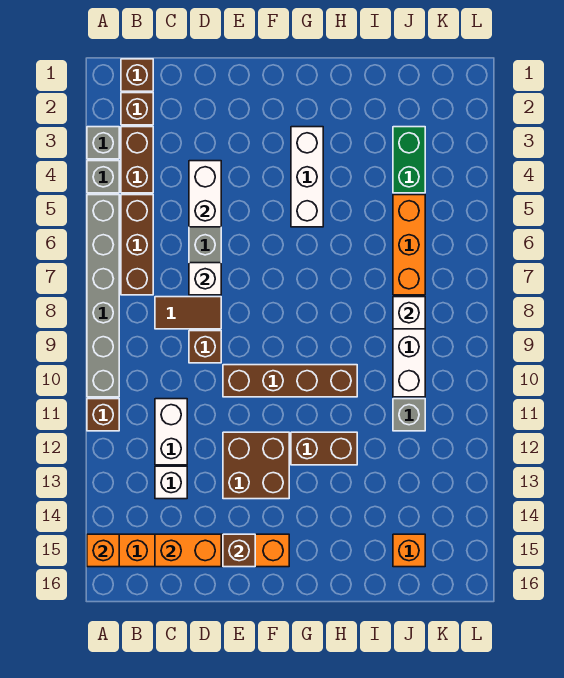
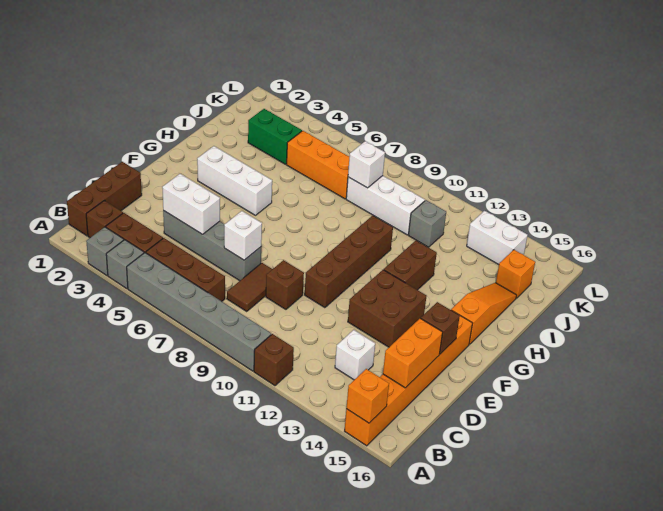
brown 1x1 brick [121,59,153,91] -> brown 1x3 brick [67,162,142,236]
white 1x2 brick [155,399,187,465] -> white 1x2 brick moved to [467,211,528,265]
none -> orange 1x3 slope [451,283,517,344]

